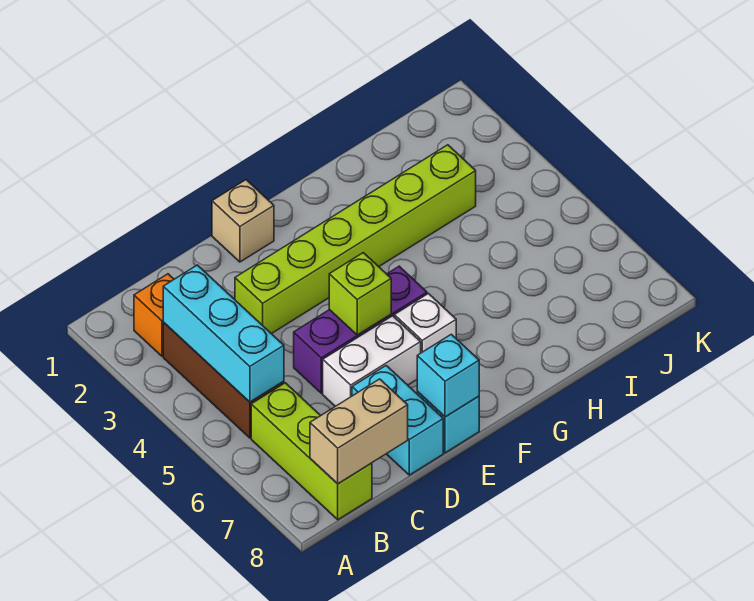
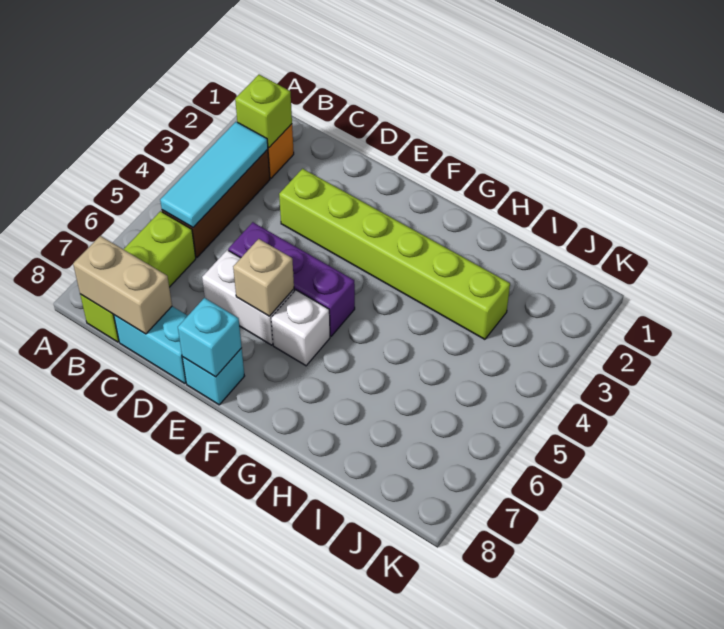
cyan 1x3 brick [163,265,284,402] -> cyan 1x3 tile [160,122,268,228]
cyan 1x2 brick [352,366,443,475] -> cyan 1x2 brick turned to [114,306,188,383]
tan 1x1 brick [212,180,274,262] -> tan 1x1 brick moved to [233,239,294,316]
lime 1x1 brick [329,253,391,335] -> lime 1x1 brick moved to [235,75,292,148]

